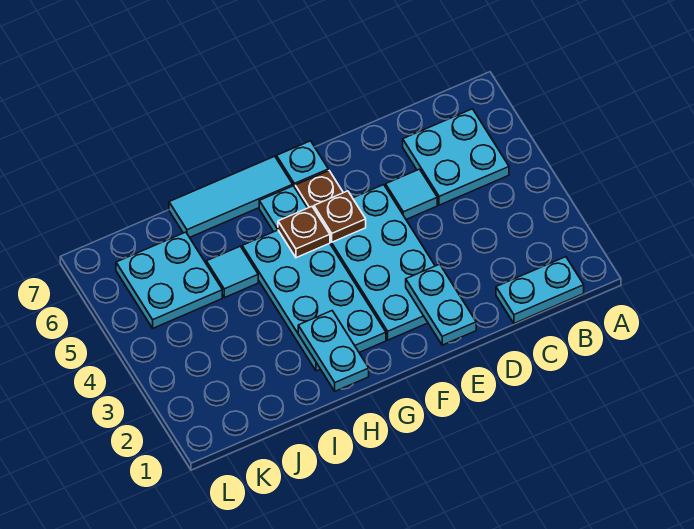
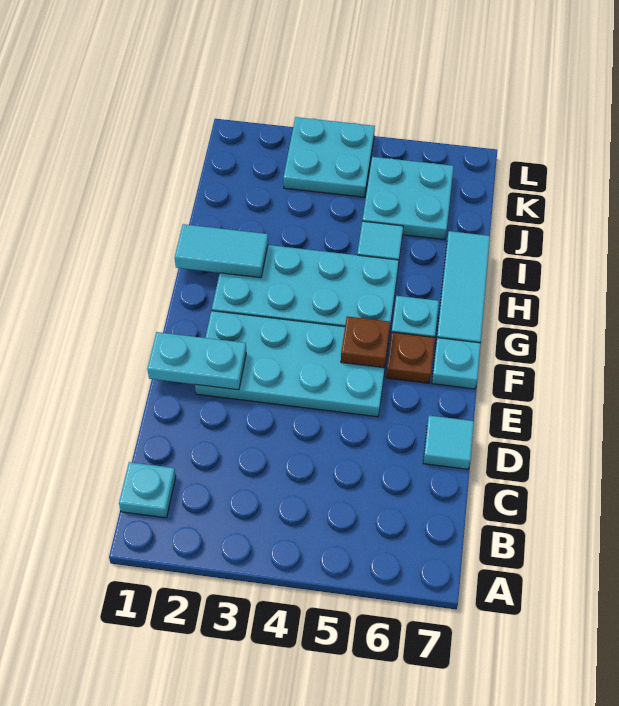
cyan 1x2 plate [496,257,584,323] -> cyan 1x1 plate [119,462,176,518]
cyan 2x2 plate [403,109,509,205] -> cyan 2x2 plate moved to [283,117,375,197]
cyan 1x1 tile [386,169,437,219] -> cyan 1x1 tile moved to [423,416,474,469]
brown 1x1 plate [278,207,330,258] -> none
cyan 1x2 plate [298,311,369,391] -> cyan 1x2 tile [175,224,268,278]

